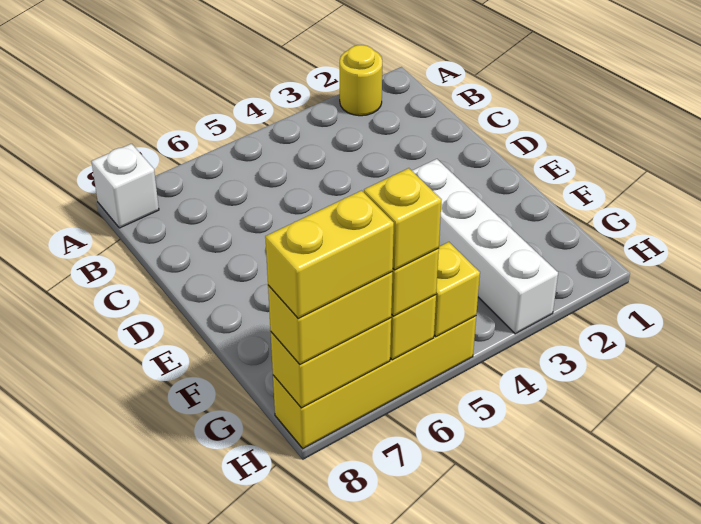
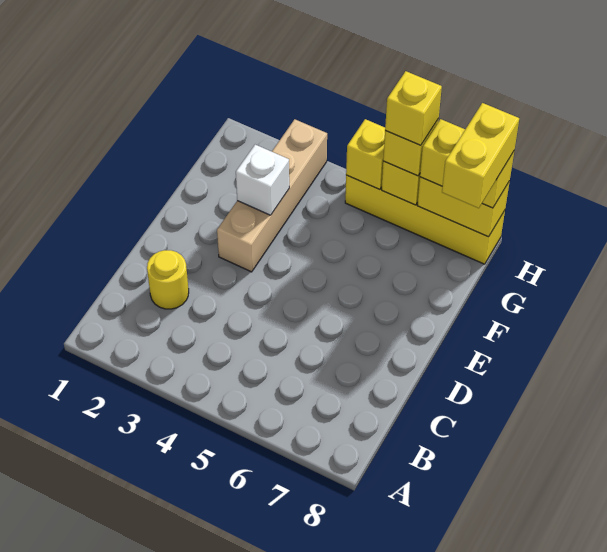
yellow 1x1 round brick [340,45,382,116] -> yellow 1x1 round brick moved to [147,250,189,309]
white 1x1 brick [91,144,159,228] -> white 1x1 brick moved to [236,145,289,215]
white 1x4 brick [412,159,558,334] -> tan 1x4 brick [217,119,327,272]
yellow 1x2 brick [265,191,394,318] -> yellow 1x2 brick turned to [442,103,519,208]

